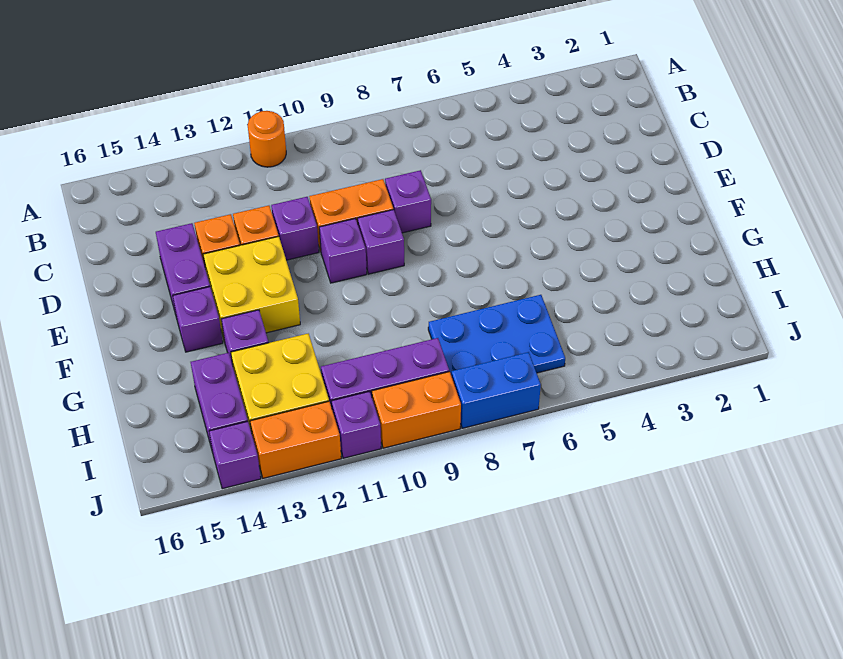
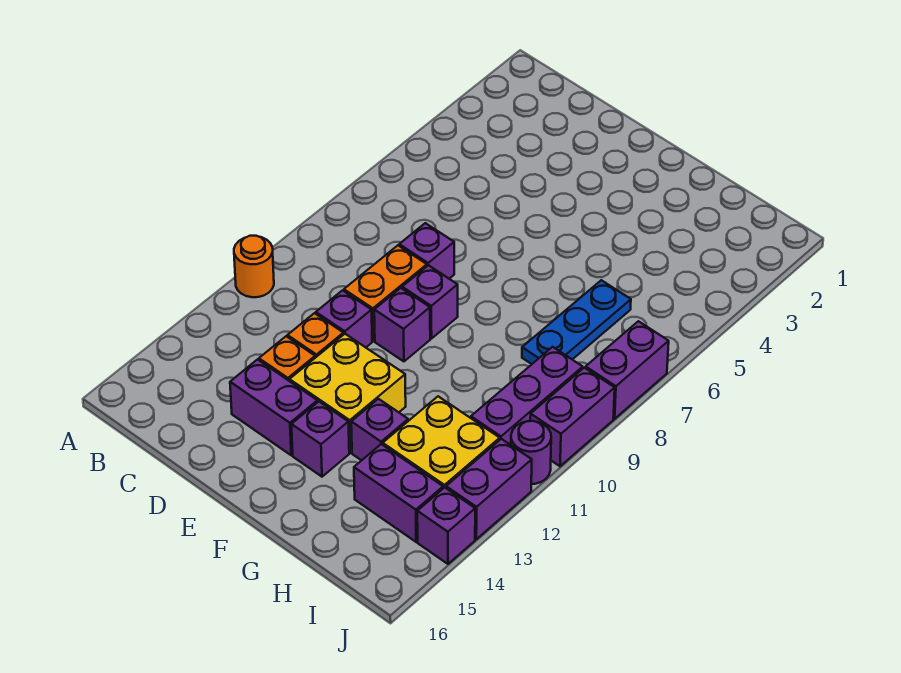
blue 2x3 plate [428,295,565,376] -> blue 1x3 plate [522,280,631,364]
blue 1x2 brick [452,352,541,428] -> purple 1x2 brick [586,321,669,419]
orange 1x2 brick [372,372,461,448] -> purple 1x2 brick [530,368,615,466]
purple 1x1 brick [331,391,381,458] -> purple 1x1 round brick [511,421,551,484]
orange 1x2 brick [250,401,341,478] -> purple 1x2 brick [446,439,532,539]

